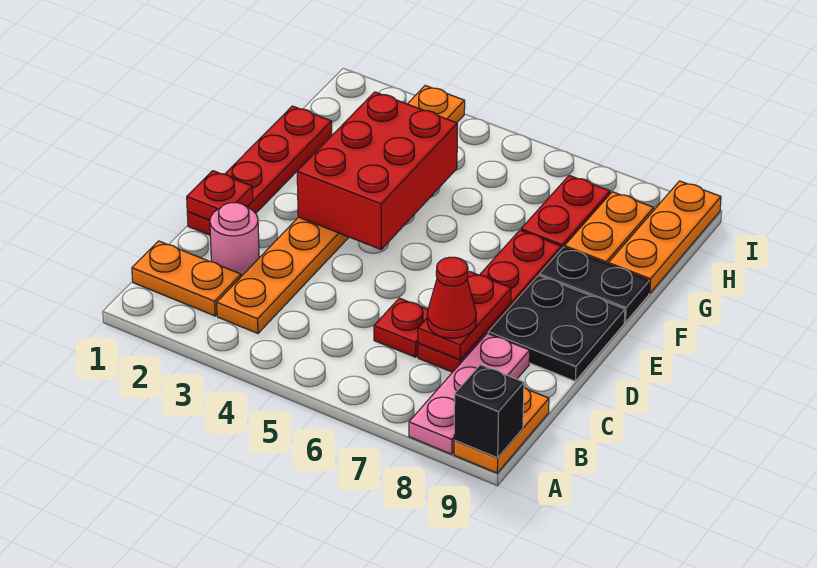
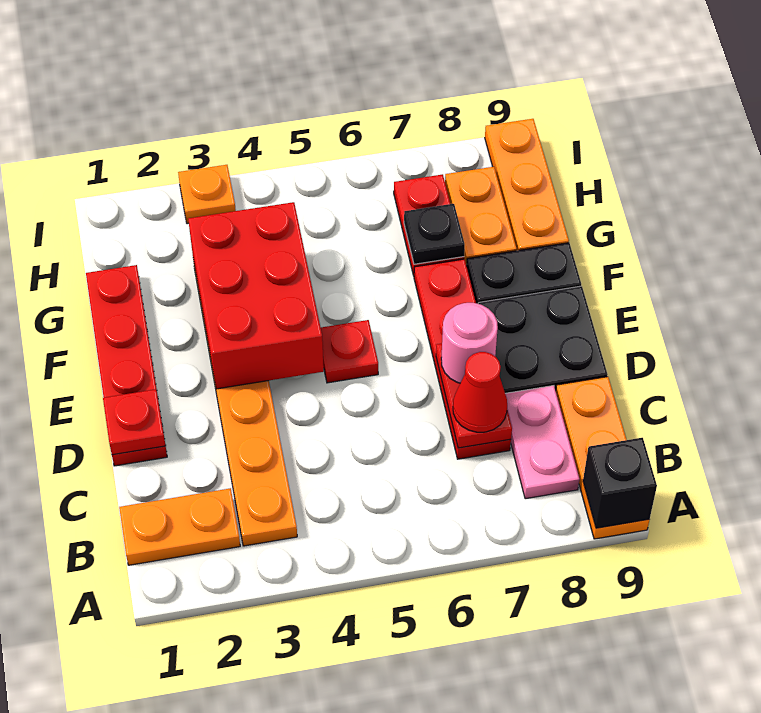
pink 1x3 plate [409,333,530,454] -> pink 1x2 plate [505,386,579,499]
orange 1x2 plate [454,387,549,473] -> orange 1x3 plate [556,377,650,539]
pink 1x1 round brick [210,203,259,276] -> pink 1x1 round brick moved to [441,303,498,383]
red 1x1 plate [374,298,428,357] -> red 1x1 plate moved to [321,320,378,383]
none -> black 1x1 plate [404,204,465,264]

